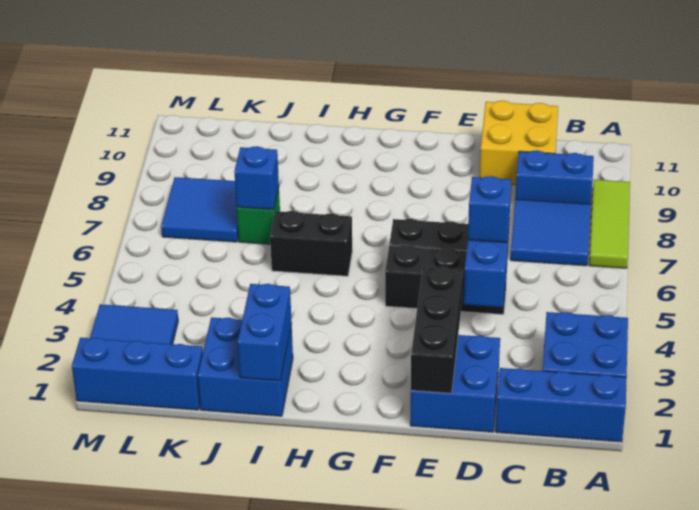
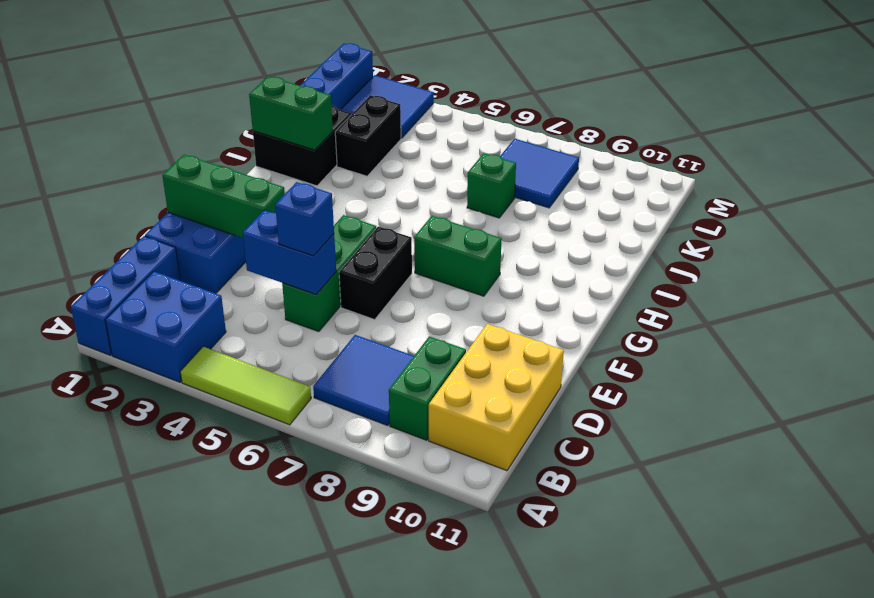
lime 1x3 tile [589,180,630,268] -> lime 1x3 tile moved to [180,347,311,425]
blue 1x2 brick [515,150,594,204] -> green 1x2 brick [389,336,466,440]
yellow 2x2 brick [480,101,558,185] -> yellow 2x3 brick [429,324,564,471]
black 1x3 brick [385,245,508,315] -> green 1x3 brick [282,215,376,332]
black 1x3 brick [411,267,463,393] -> green 1x3 brick [162,155,285,238]
none -> green 1x2 brick [414,216,502,296]
black 1x2 brick [270,211,352,276] -> black 1x2 brick moved to [335,95,401,176]
blue 2x2 brick [198,317,293,416] -> black 2x2 brick [253,105,351,186]
blue 1x2 brick [238,284,292,381] -> green 1x2 brick [249,76,333,150]
blue 1x1 brick [234,146,279,210] -> none

